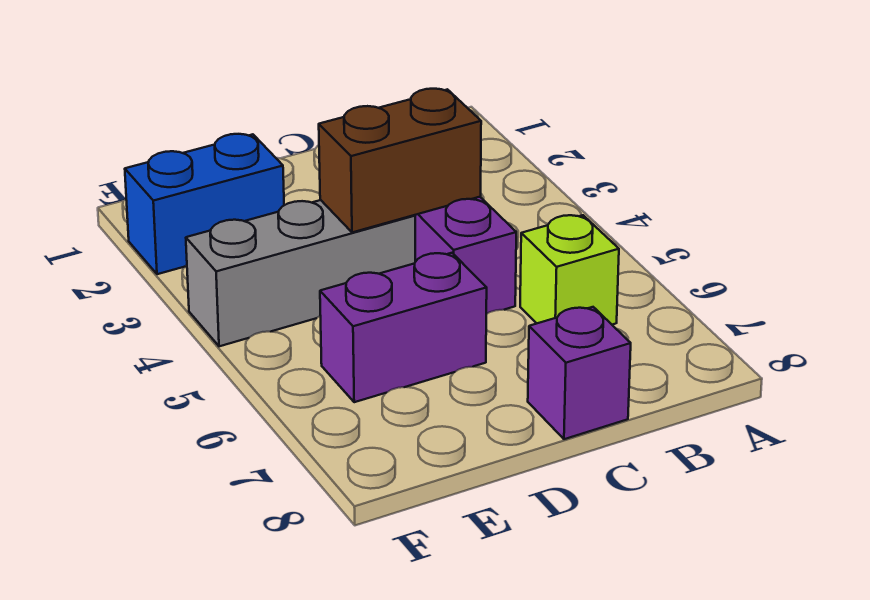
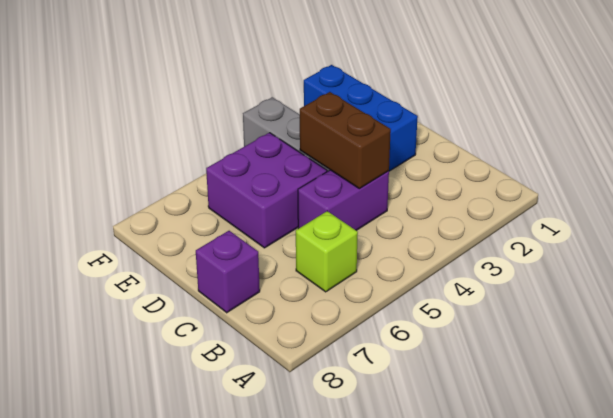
purple 1x2 brick [320,253,487,402] -> purple 2x2 brick [206,133,327,248]
blue 1x2 brick [125,134,284,274] -> blue 1x3 brick [304,65,418,171]

